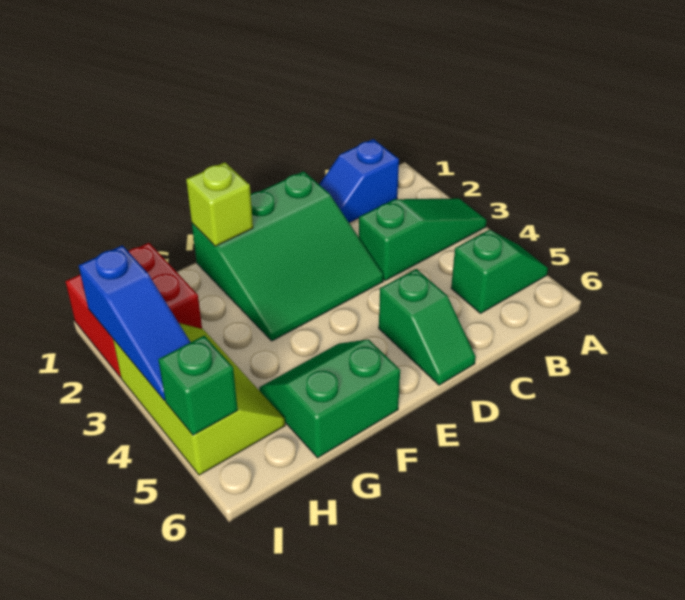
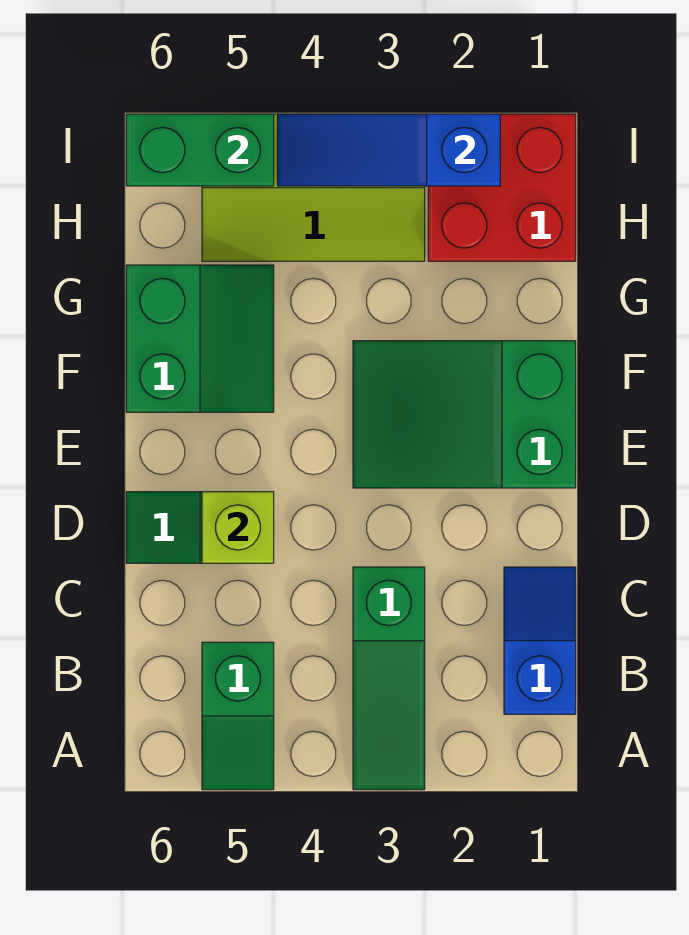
green 3x3 slope [192,171,384,341] -> green 2x3 slope [353,341,576,488]
lime 1x1 brick [186,162,253,246] -> lime 1x1 brick moved to [202,492,274,563]
green 1x1 brick [158,336,238,435] -> green 1x2 brick [126,114,274,186]

